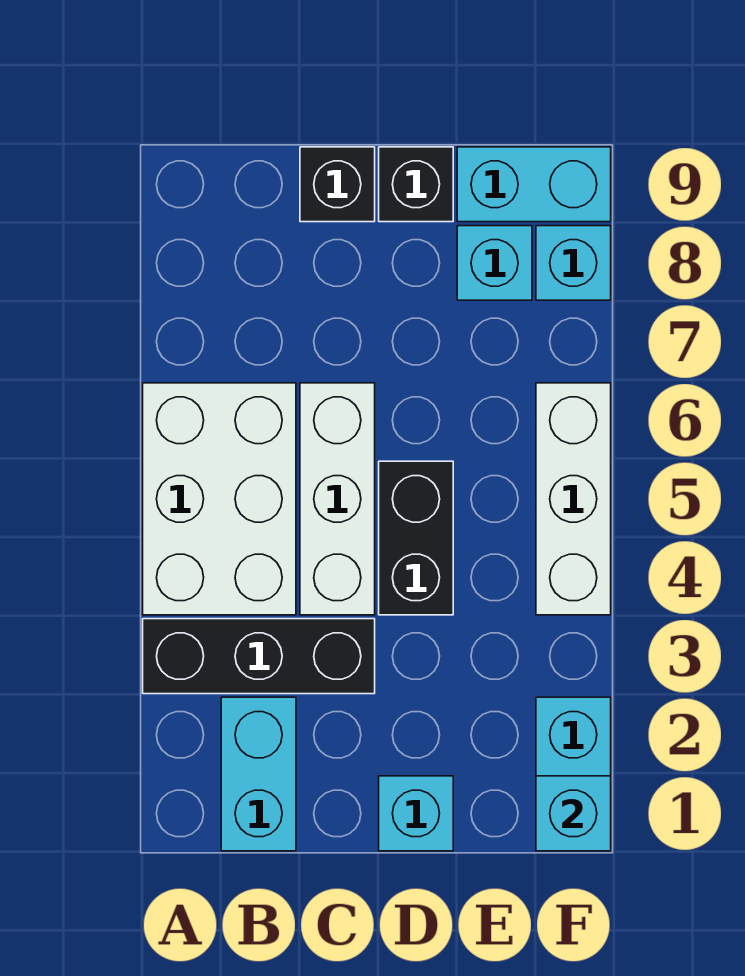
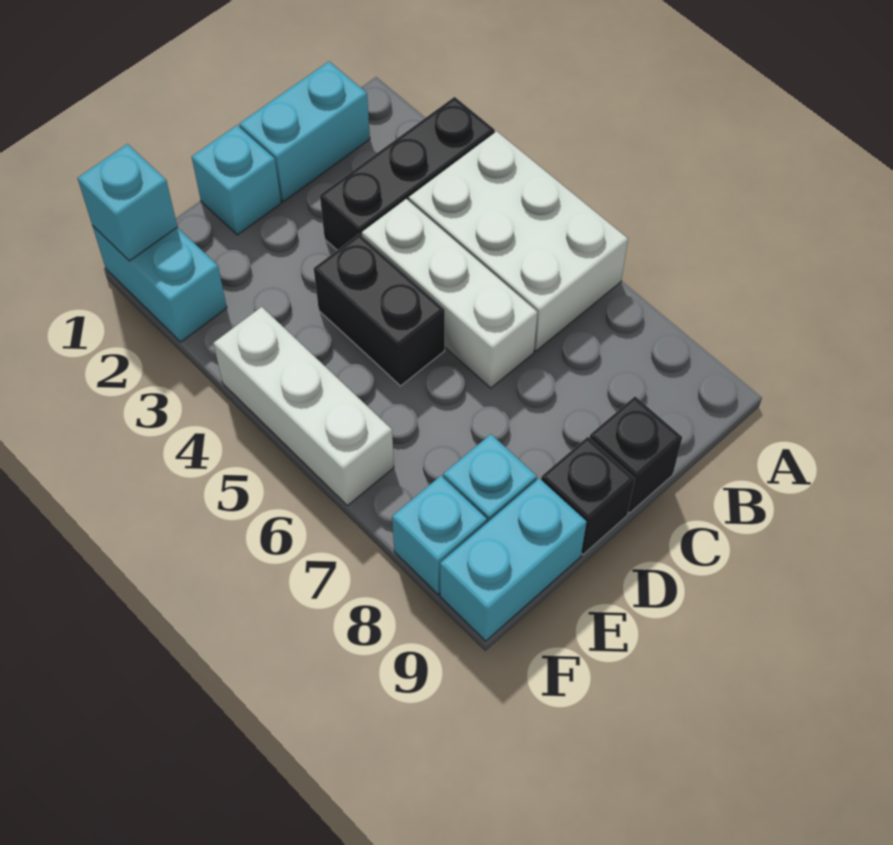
cyan 1x2 brick [221,697,296,851] -> cyan 1x2 brick turned to [239,62,370,202]

